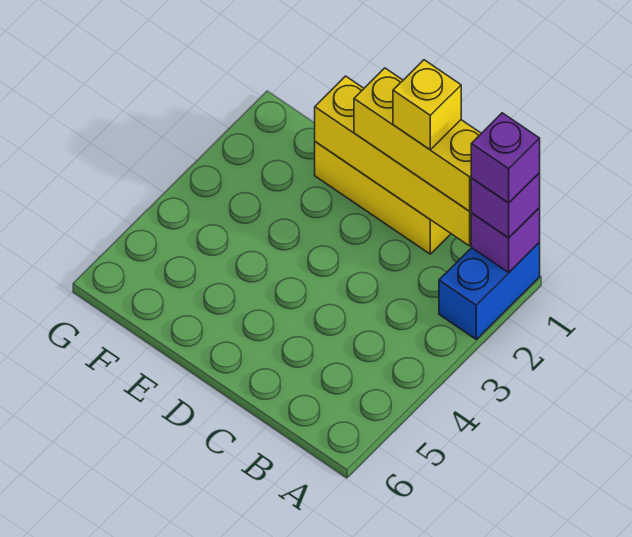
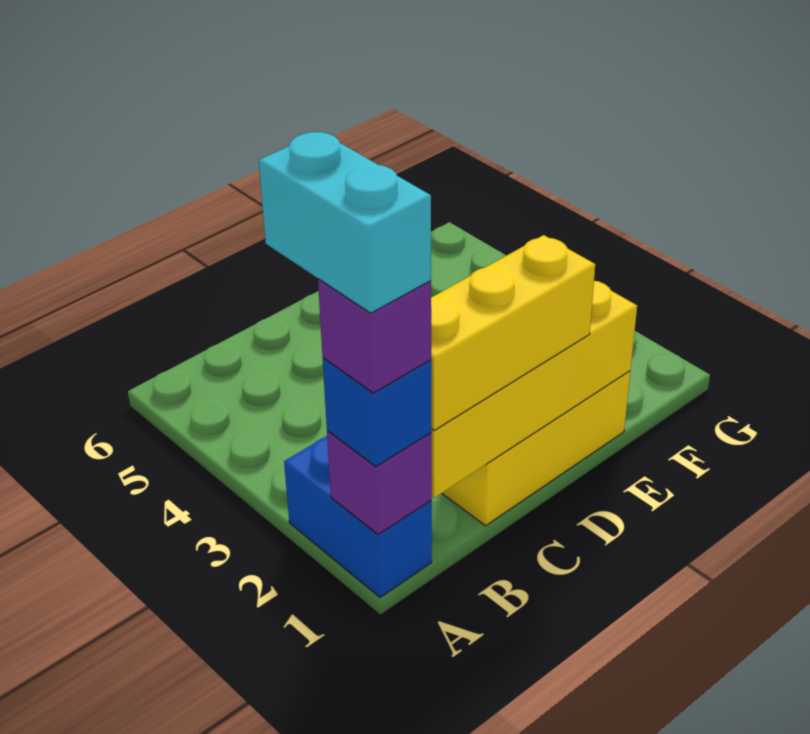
purple 1x1 brick [471,173,540,238] -> blue 1x1 brick [323,358,431,467]
none -> cyan 1x2 brick [259,132,431,313]
yellow 1x1 brick [393,60,461,149] -> none

